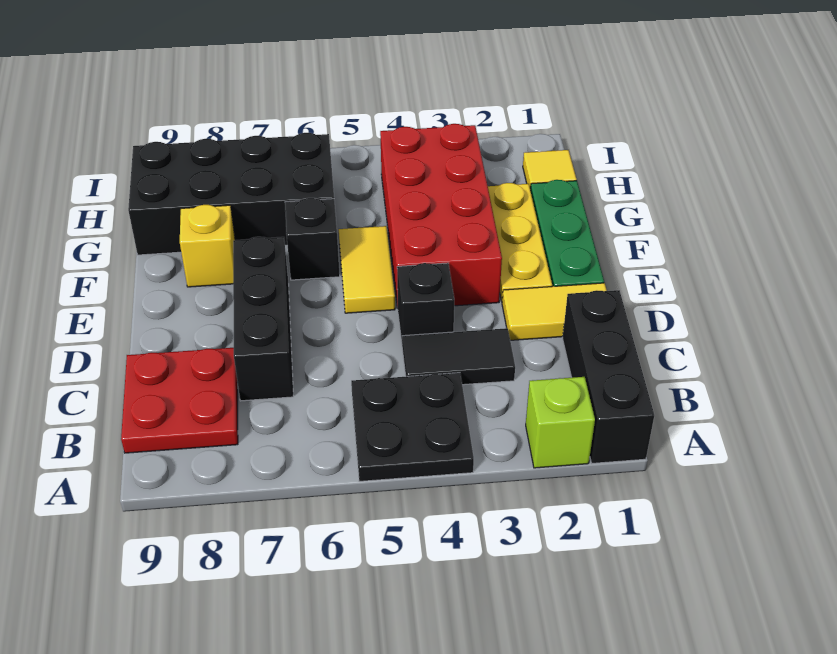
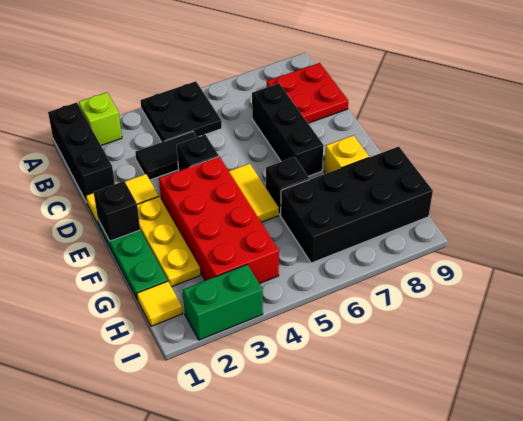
none -> black 1x1 brick [94,181,140,241]
none -> green 1x2 brick [183,265,263,340]

